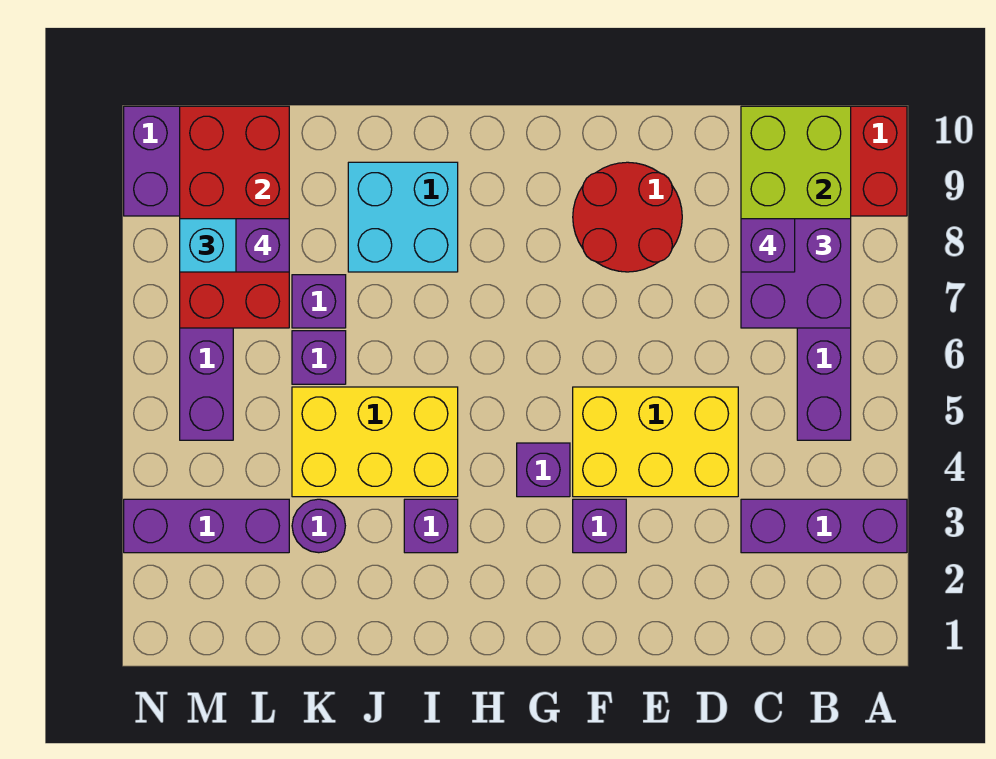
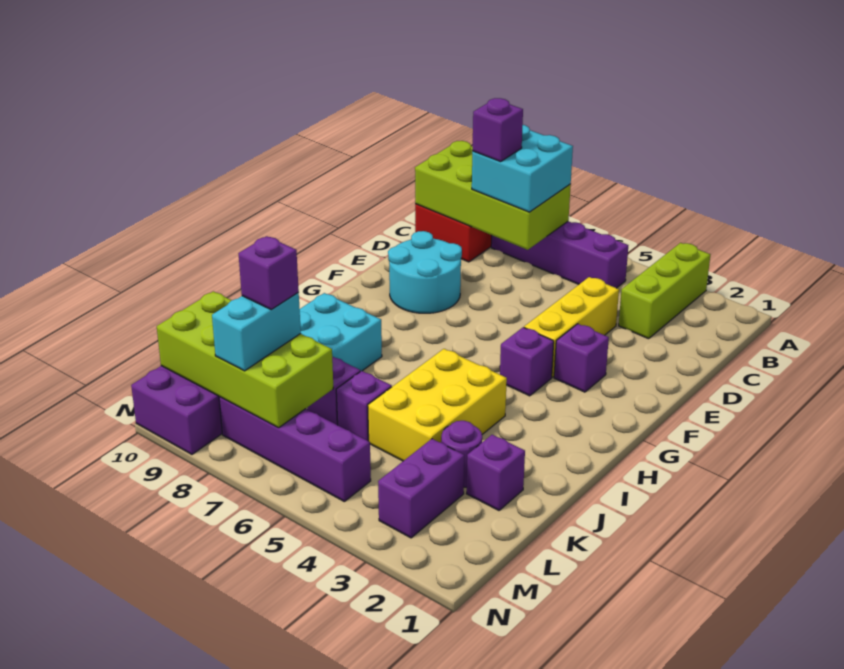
purple 1x3 brick [741,499,907,553] -> lime 1x3 brick [619,243,710,339]
purple 2x2 brick [741,219,851,328] -> cyan 2x2 brick [472,125,573,212]
yellow 2x3 brick [573,387,738,497] -> yellow 1x3 brick [524,277,619,377]
red 2x2 round brick [573,162,682,272] -> cyan 2x2 round brick [388,231,462,313]
purple 1x1 brick [404,499,458,553] -> purple 1x1 brick moved to [466,435,525,510]
purple 1x3 brick [124,499,289,553] -> purple 1x2 brick [378,439,464,538]
red 2x4 brick [180,106,289,328] -> lime 2x4 brick [157,291,333,428]

